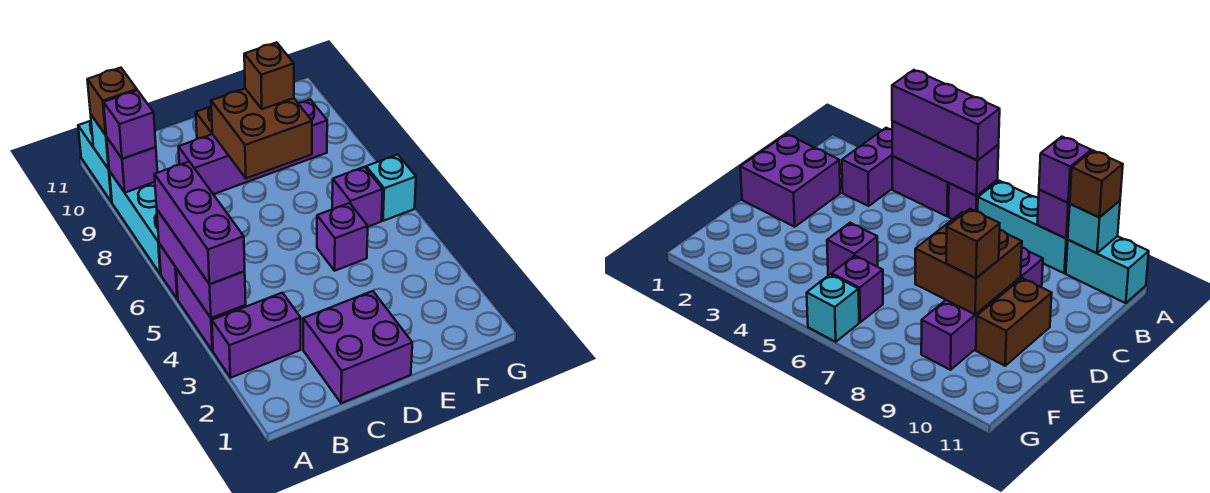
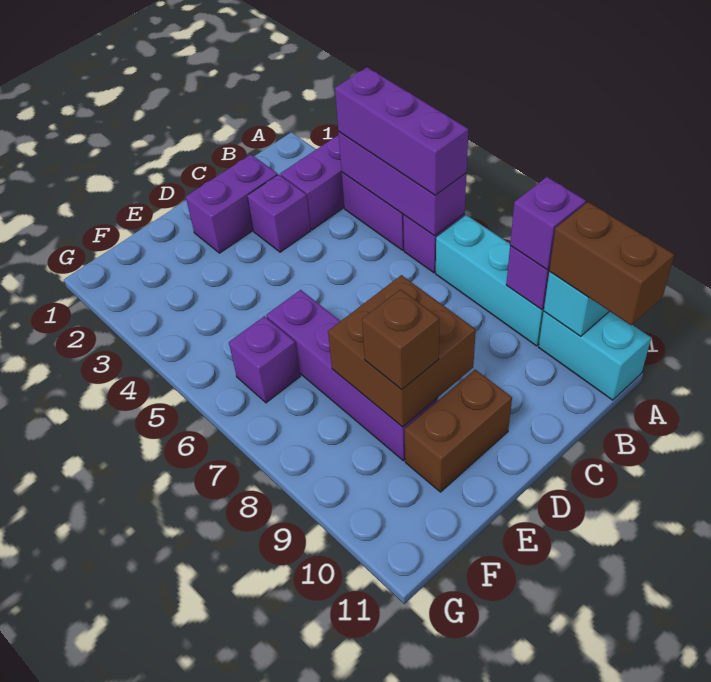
brown 1x1 brick [87,68,137,135] -> brown 1x2 brick [549,202,674,325]
purple 2x2 brick [303,291,412,403] -> purple 1x2 brick [186,155,278,253]
purple 1x4 brick [179,99,327,194] -> purple 1x4 brick turned to [266,290,438,461]
purple 1x1 brick [317,203,368,271] -> purple 1x1 brick moved to [247,175,311,252]
cyan 1x1 brick [366,155,416,221] -> none

